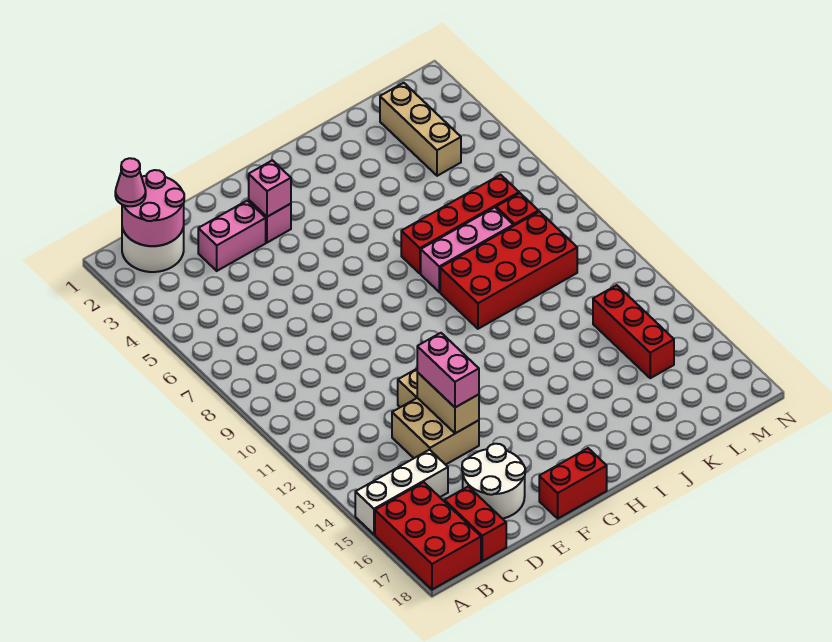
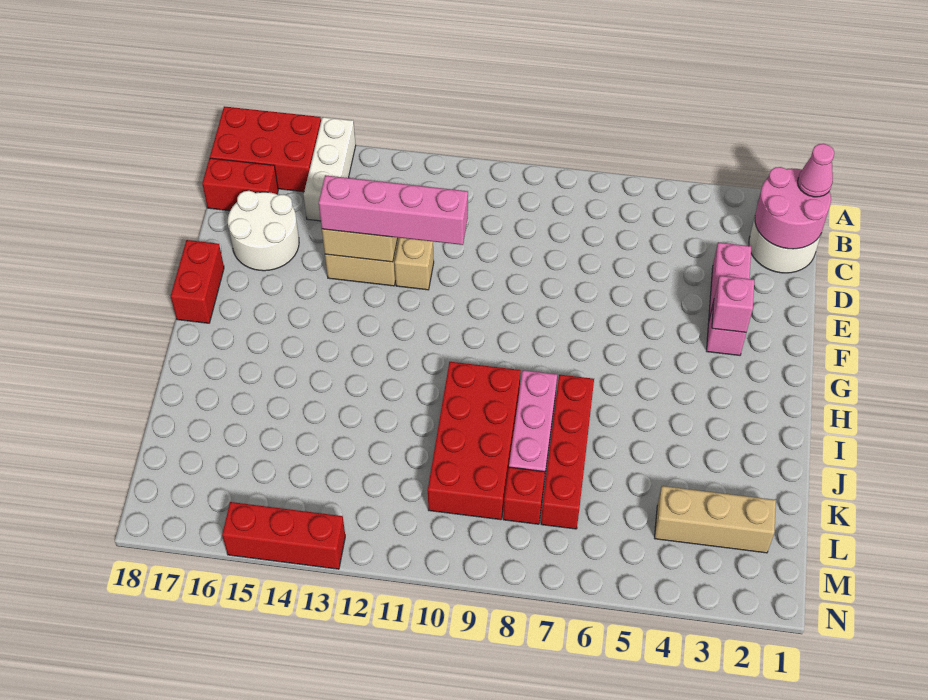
pink 1x2 brick [417,333,479,407] -> pink 1x4 brick [319,175,468,245]
red 1x3 brick [593,285,674,378] -> red 1x3 brick moved to [222,502,345,569]

